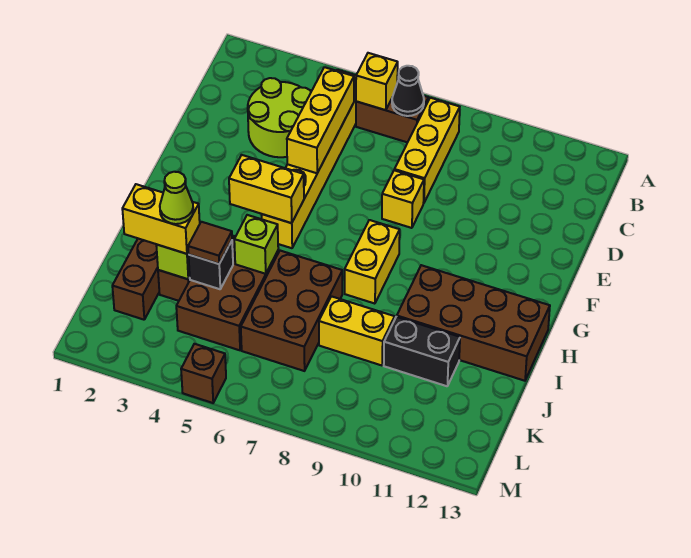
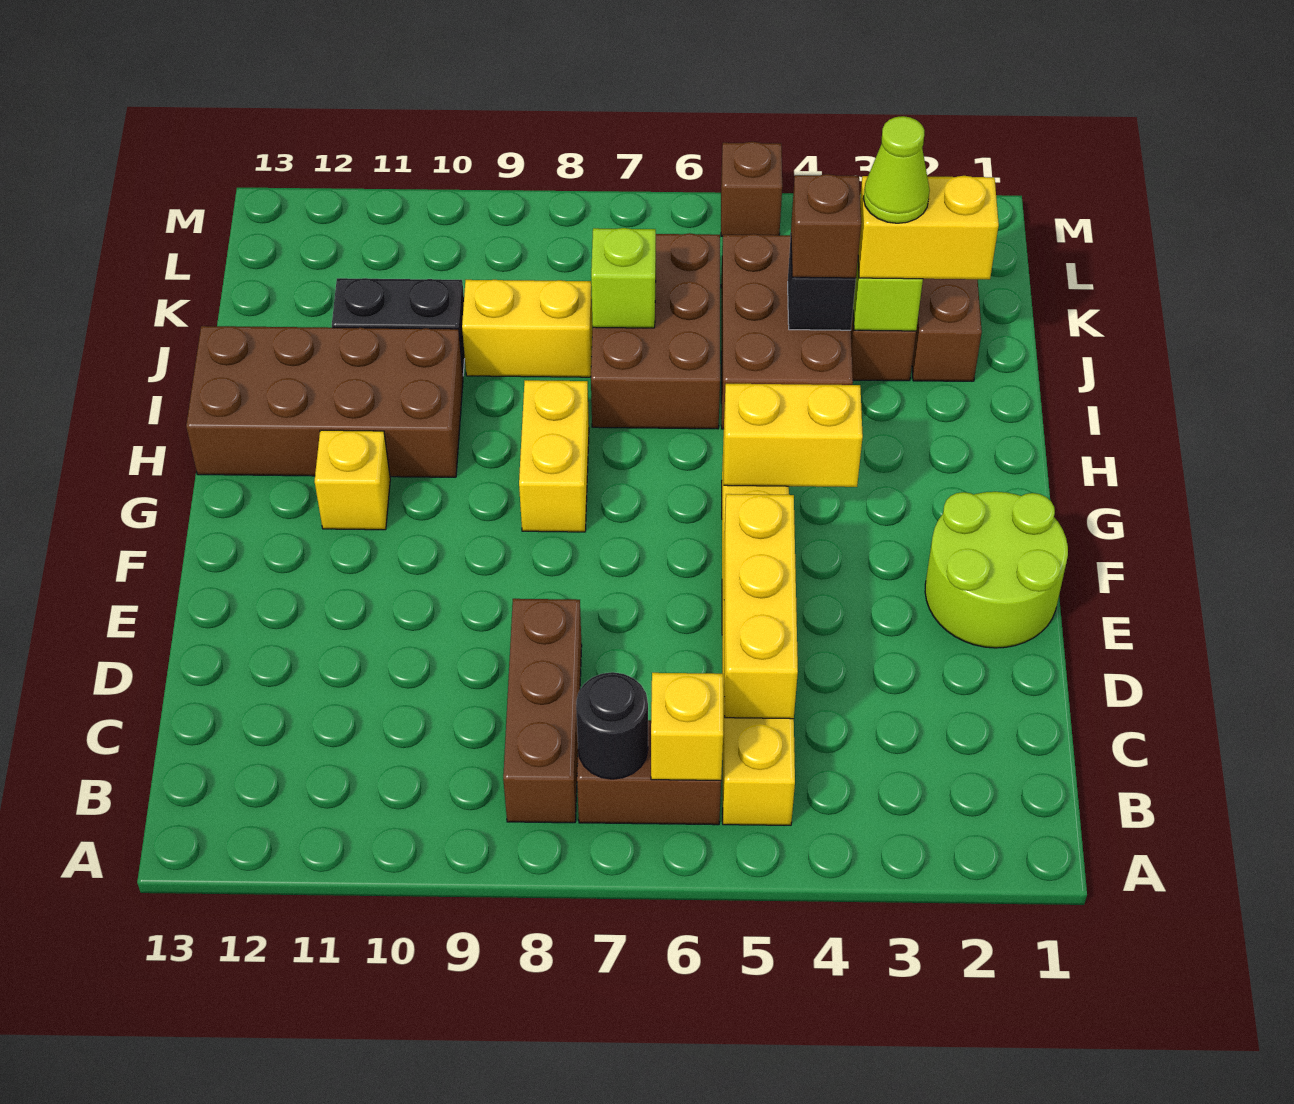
black 1x1 cone [392,66,424,116] -> black 1x1 round brick [576,672,648,779]
yellow 1x3 brick [394,98,460,203] -> brown 1x3 brick [503,599,582,823]
lime 2x2 round brick [248,78,311,157] -> lime 2x2 round brick moved to [925,492,1068,648]
yellow 1x1 brick [382,170,424,228] -> yellow 1x1 brick moved to [315,430,390,530]
lime 1x1 brick [234,215,278,274] -> lime 1x1 brick moved to [591,228,656,328]
brown 1x1 tile [188,222,232,264] -> brown 1x1 brick [791,174,861,278]

